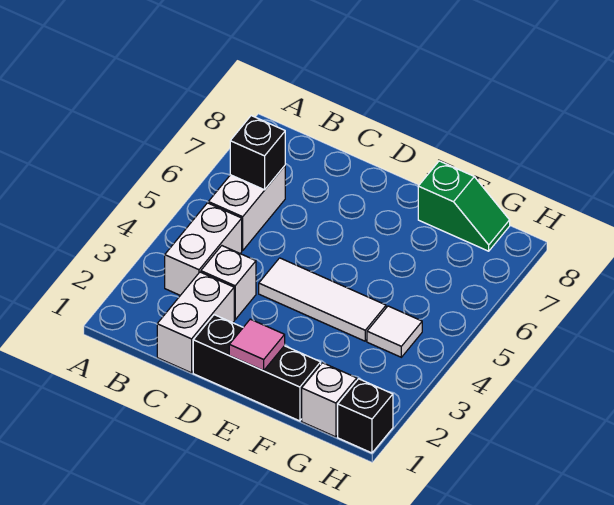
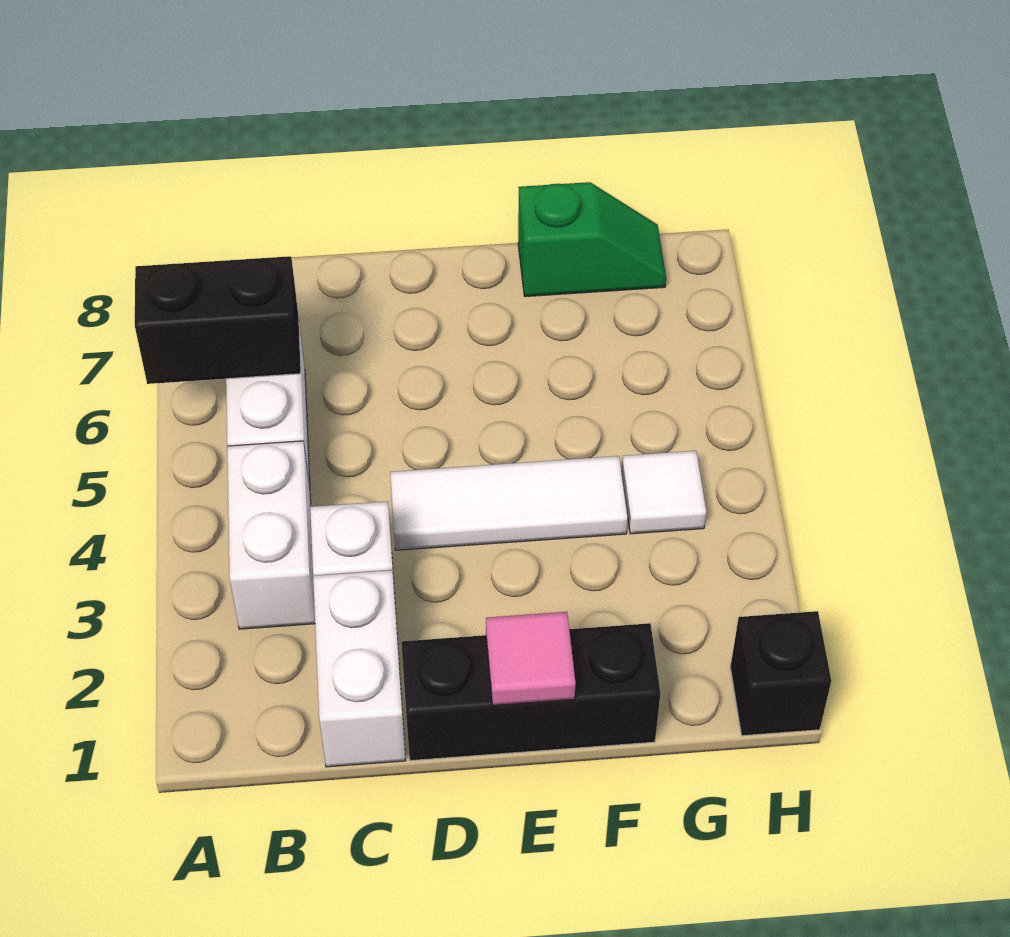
black 1x1 brick [230,116,285,190] -> black 1x2 brick [135,256,301,384]
white 1x1 brick [302,363,357,437] -> none

